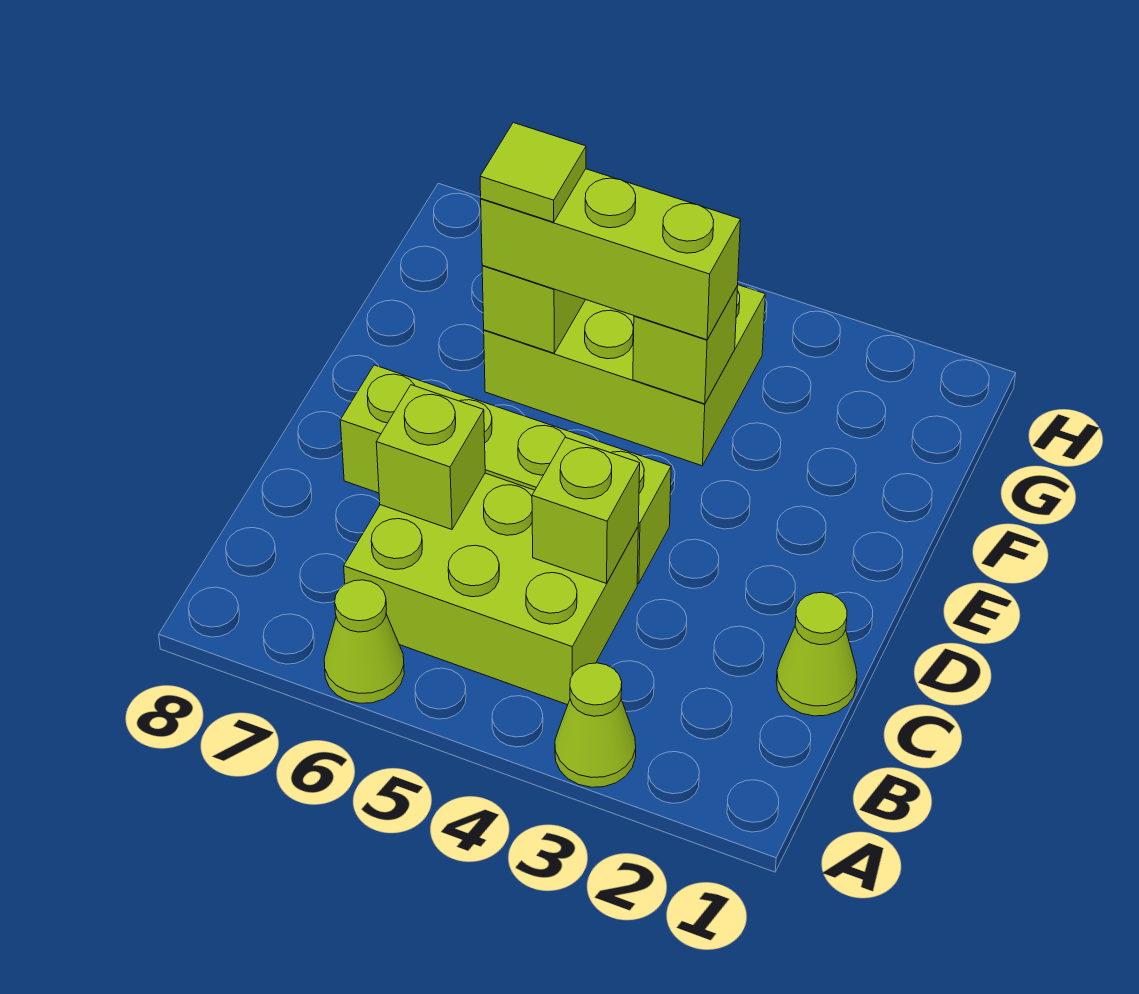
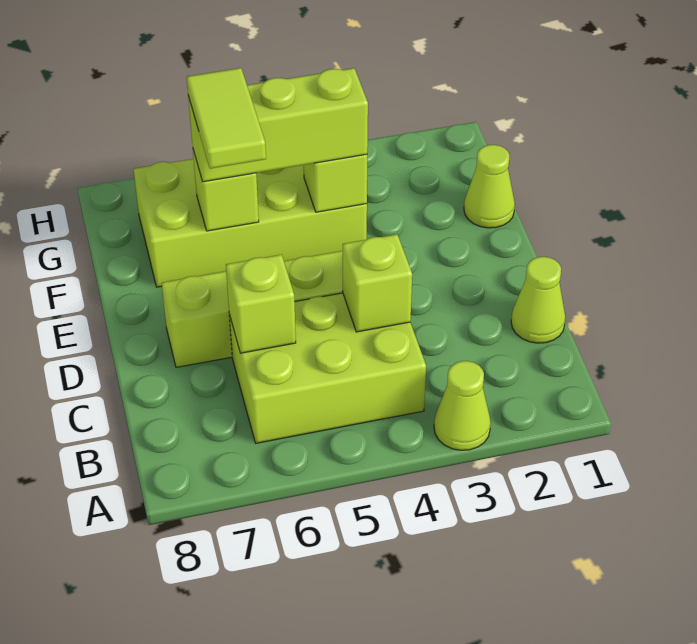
lime 1x1 cone [324,580,404,703] -> lime 1x1 cone moved to [464,145,515,228]
lime 2x3 brick [484,285,765,466] -> lime 2x4 brick [134,159,367,287]
lime 1x1 tile [480,123,586,222] -> lime 1x2 tile [187,68,266,169]

